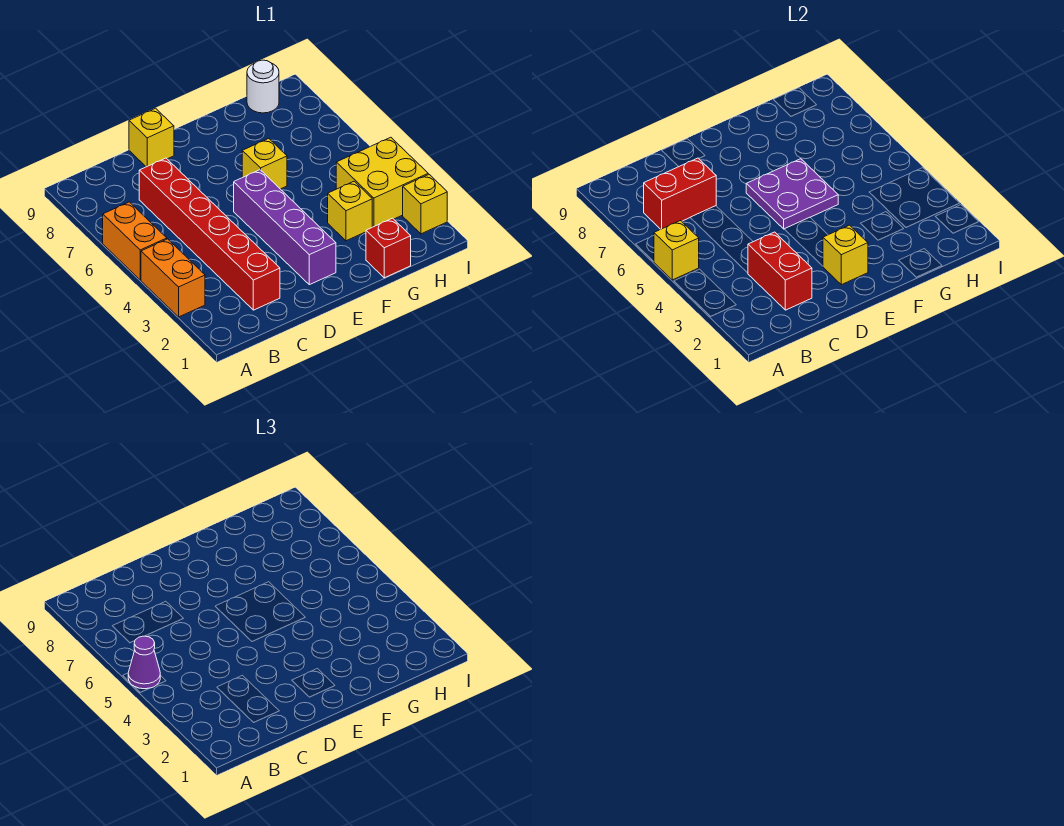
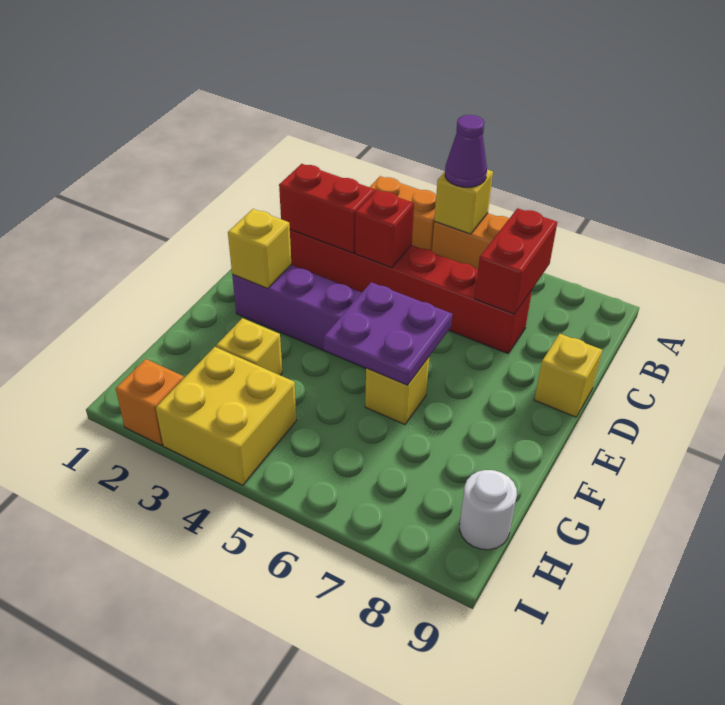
red 1x1 brick [366,218,411,278] -> red 1x1 brick moved to [355,190,414,268]
yellow 1x1 brick [403,174,447,234] -> orange 1x1 brick [116,359,184,445]

